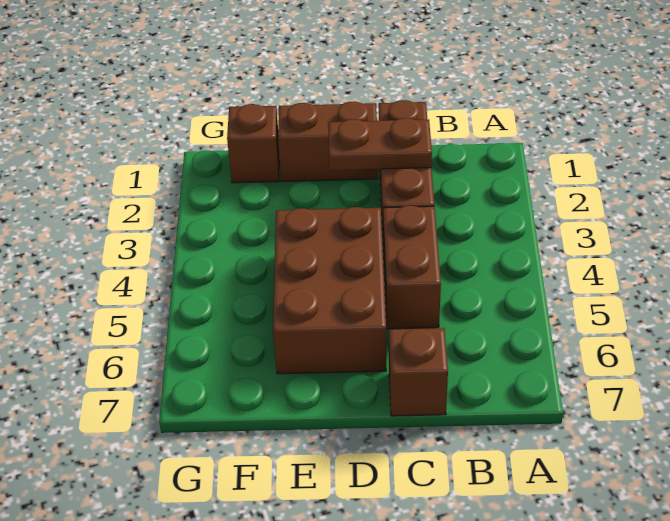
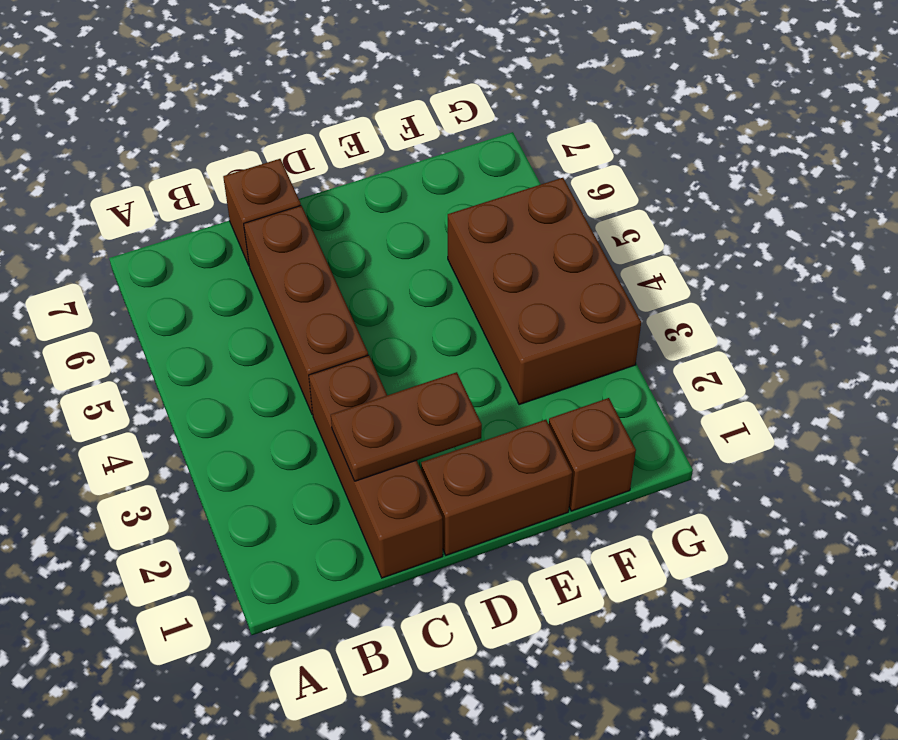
brown 1x2 brick [383,205,441,329] -> brown 1x3 brick [244,206,368,415]
brown 2x3 brick [273,207,386,374] -> brown 2x3 brick moved to [448,178,641,405]

